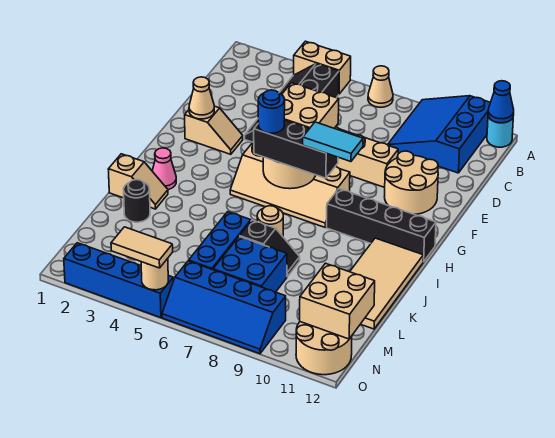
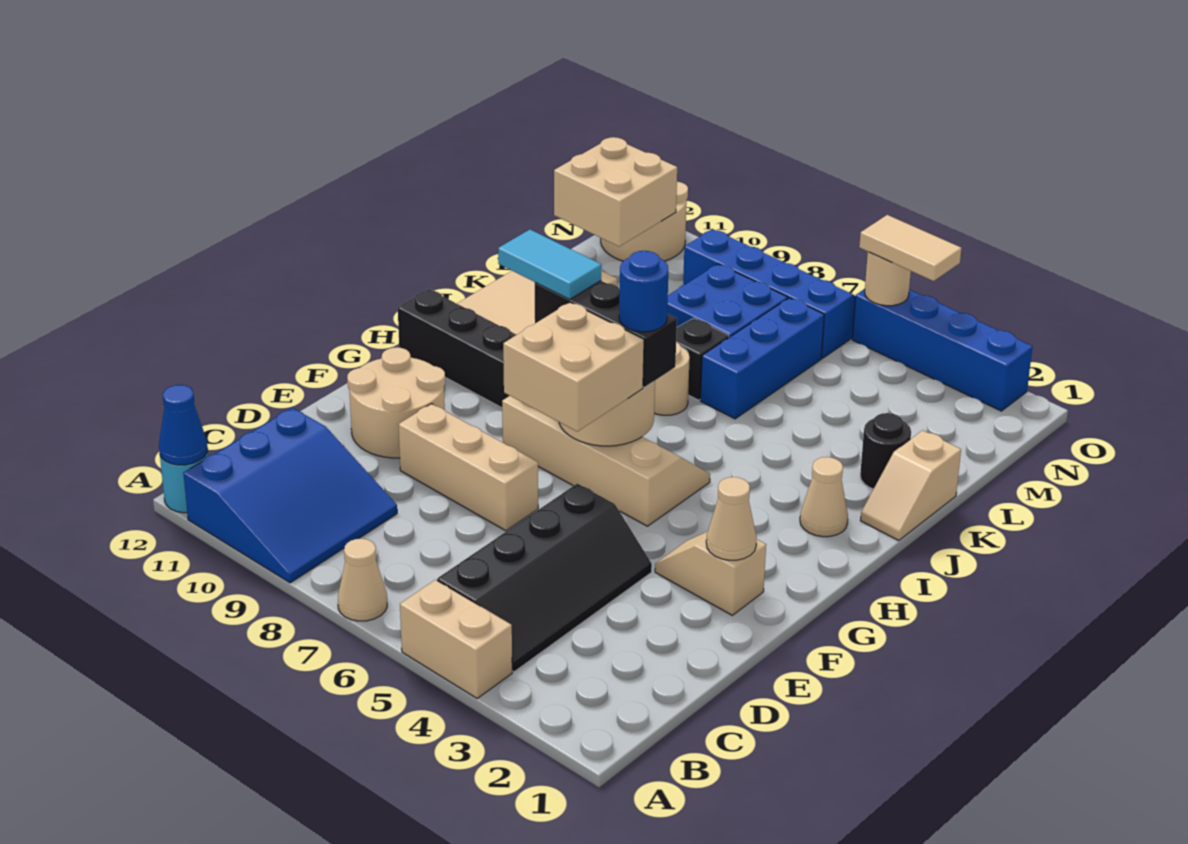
pink 1x1 cone [152,148,176,190] -> tan 1x1 cone [800,457,848,537]
tan 1x2 slope [108,154,168,209] -> tan 1x2 slope turned to [860,430,961,541]

